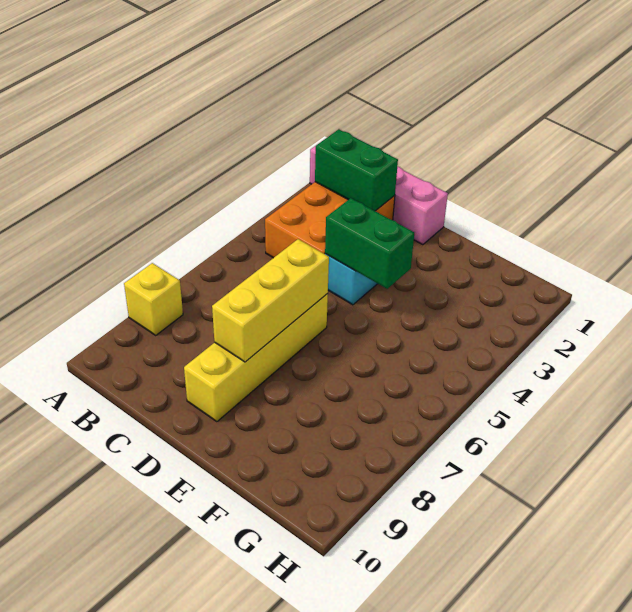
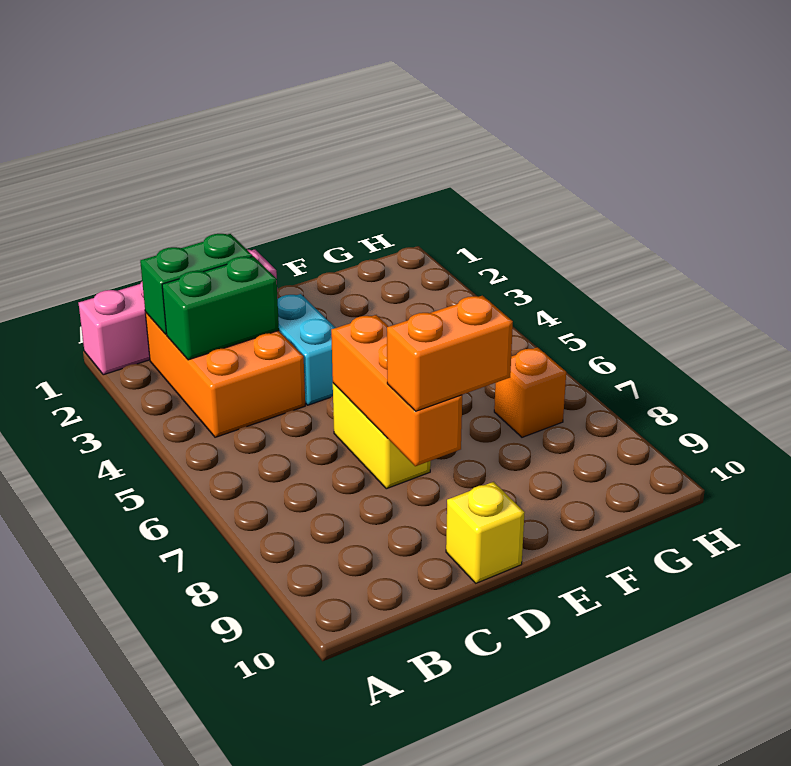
yellow 1x1 brick [124,263,183,335] -> yellow 1x1 brick moved to [446,482,525,583]
green 1x2 brick [325,198,414,289] -> green 1x2 brick moved to [162,256,279,360]
yellow 1x4 brick [184,294,328,422] -> yellow 1x2 brick [333,383,431,489]
yellow 1x3 brick [212,239,329,362] -> orange 1x3 brick [331,315,462,466]
none -> orange 1x2 brick [387,296,513,411]
none -> orange 1x1 brick [494,347,566,437]

